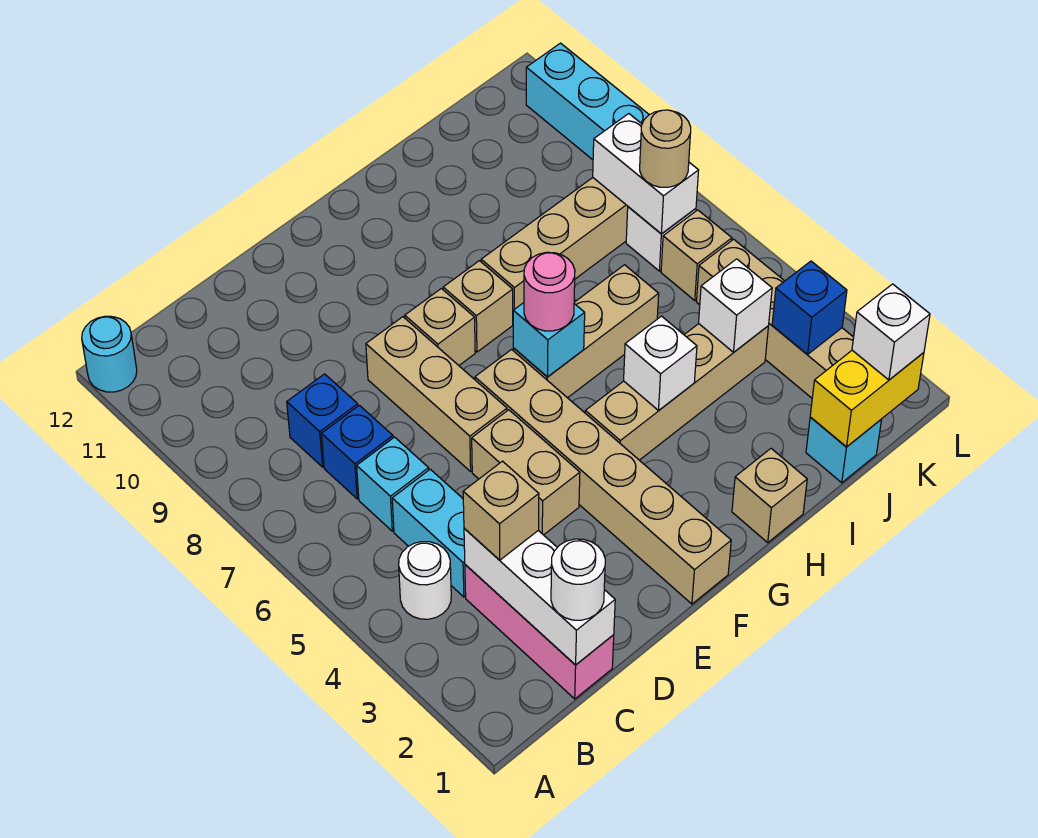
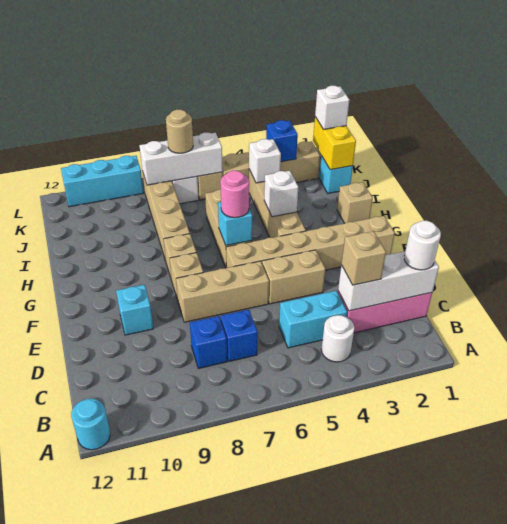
cyan 1x1 brick [357,437,429,531] -> cyan 1x1 brick moved to [116,285,153,335]
white 1x2 brick [593,114,699,234] -> white 1x3 brick [139,133,223,185]

